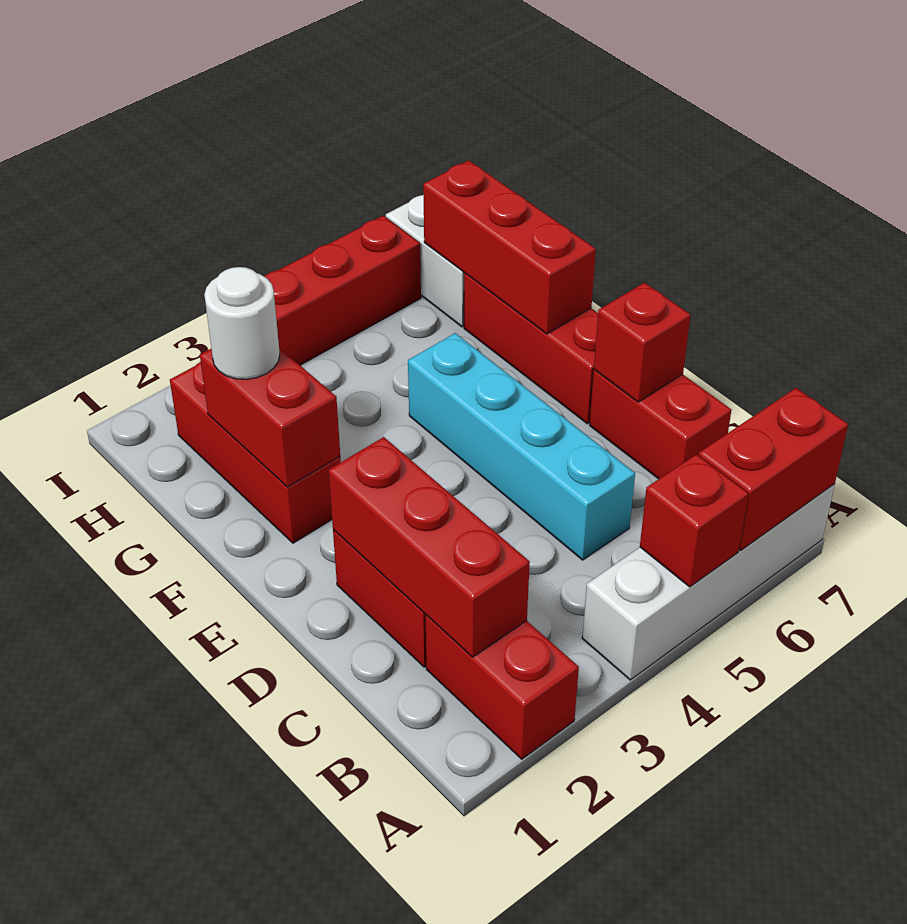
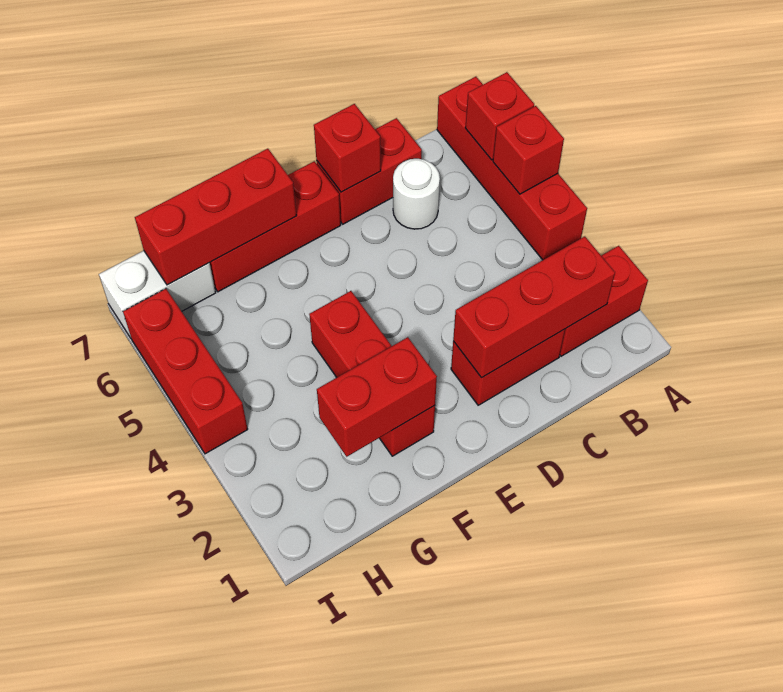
white 1x4 brick [582,484,835,680] -> red 1x4 brick [437,77,587,260]
red 1x2 brick [699,388,848,550] -> red 1x1 brick [465,72,534,160]
cyan 1x4 brick [408,333,635,560] -> none
red 1x3 brick [170,362,341,543] -> red 1x3 brick turned to [309,291,435,456]
white 1x1 round brick [204,267,280,379] -> white 1x1 round brick moved to [393,159,440,229]

